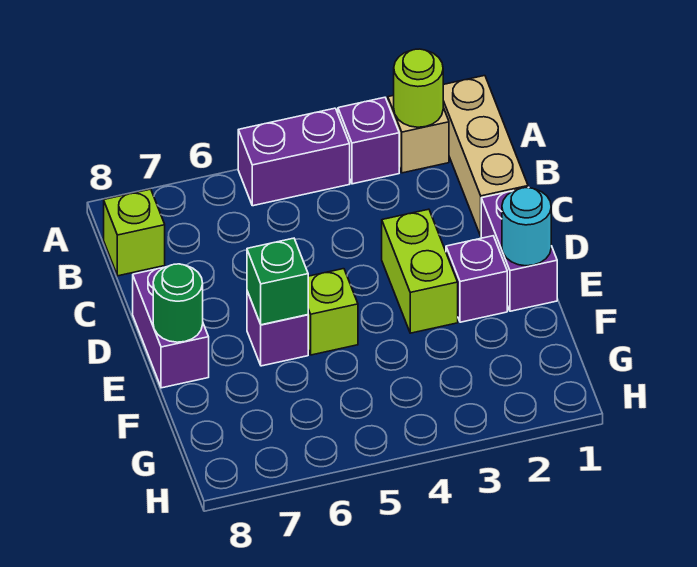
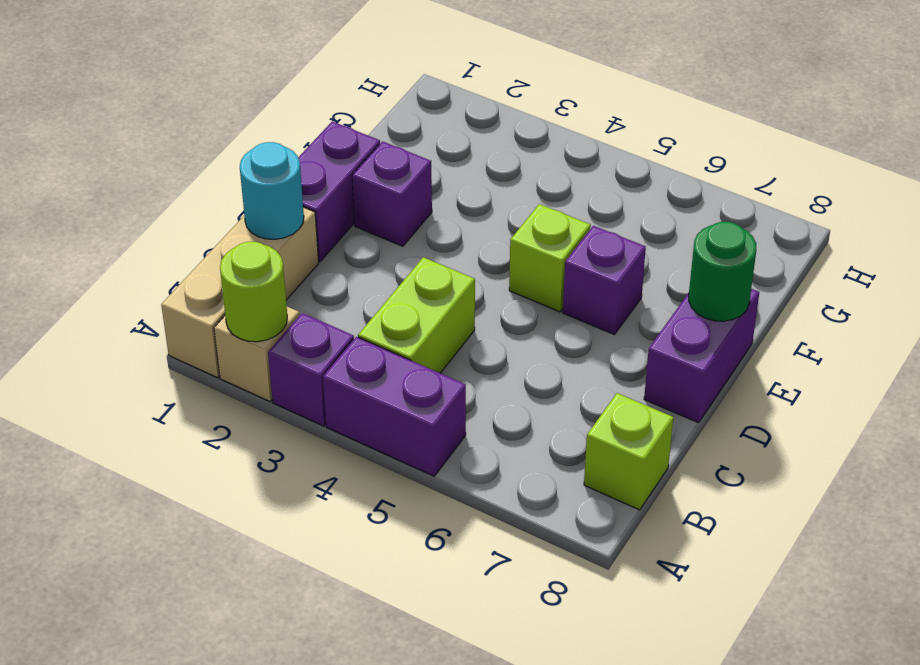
lime 1x2 brick [382,209,458,333] -> lime 1x2 brick moved to [358,257,475,373]
cyan 1x1 round brick [502,188,551,266] -> cyan 1x1 round brick moved to [240,142,304,239]
green 1x1 brick [247,238,308,325] -> none

